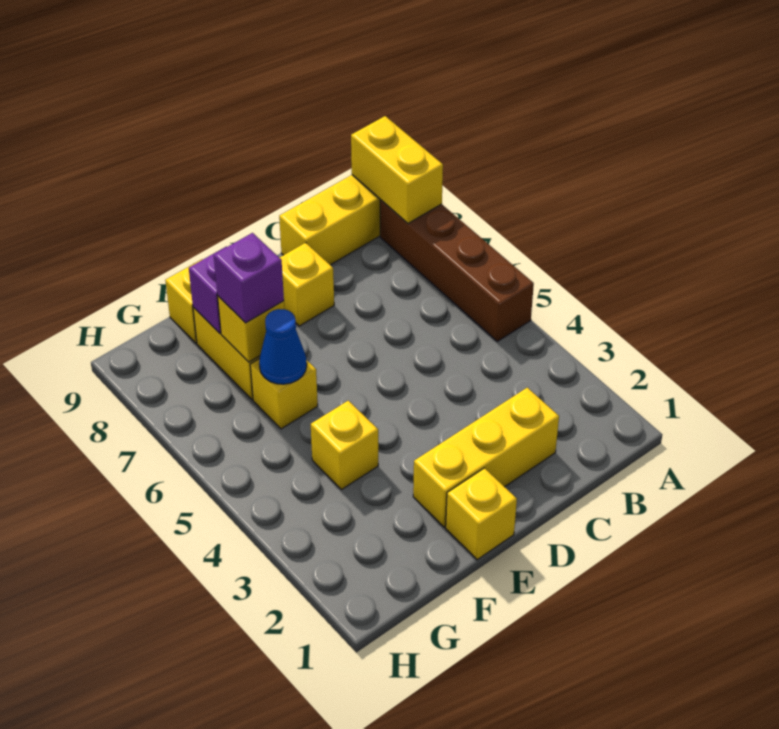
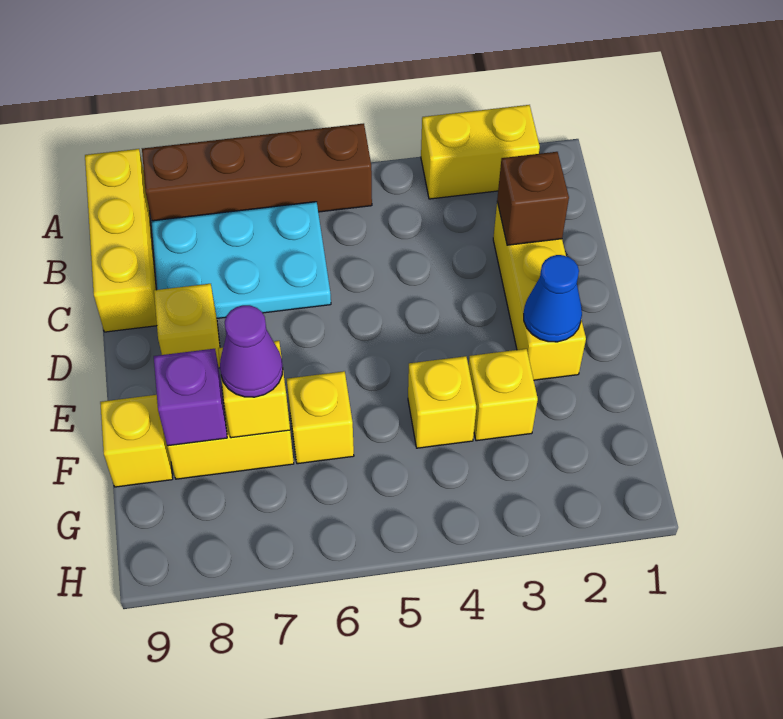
yellow 1x2 brick [351,116,443,223] -> yellow 1x2 brick moved to [421,105,540,199]
none -> cyan 2x3 plate [151,202,331,318]
none -> brown 1x1 brick [497,152,569,245]
yellow 1x1 brick [446,468,517,560] -> yellow 1x1 brick moved to [468,349,538,441]
blue 1x1 cone [259,309,307,384] -> blue 1x1 cone moved to [524,255,582,342]
purple 1x1 brick [214,233,284,323] -> purple 1x1 cone [220,305,283,397]

